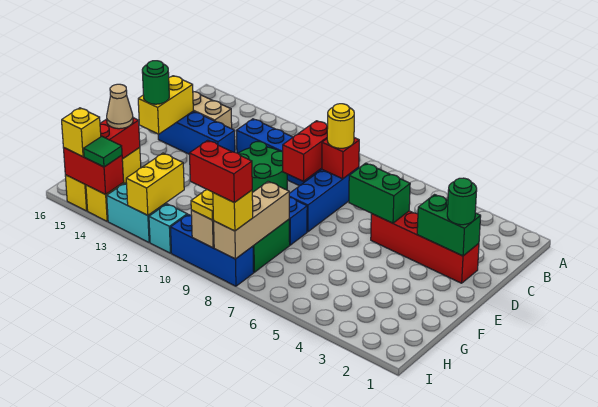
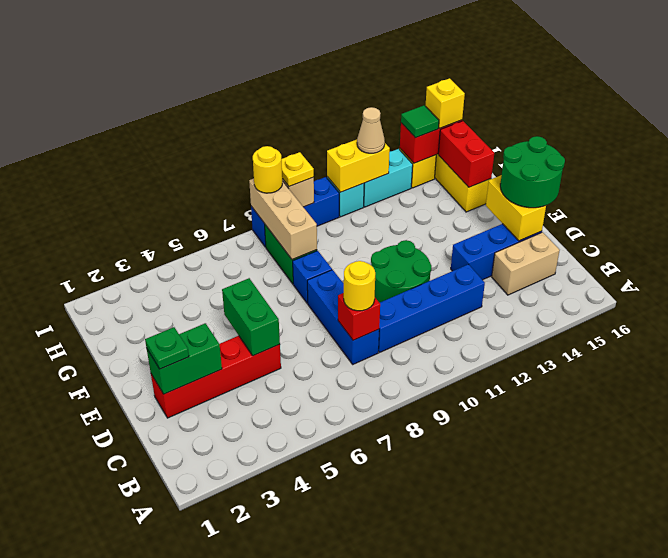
red 1x2 brick [282,121,328,181] -> none
green 1x1 round brick [447,178,477,225] -> green 1x1 plate [145,327,189,369]
green 1x2 brick [349,163,410,223] -> green 1x2 brick turned to [222,278,280,356]
green 1x1 round brick [142,61,169,104] -> green 2x2 round brick [500,136,565,208]
tan 1x1 cone [107,84,133,129] -> tan 1x1 cone moved to [357,107,385,153]
yellow 1x2 brick [126,153,184,215] -> yellow 1x2 brick turned to [327,139,390,192]
yellow 1x1 brick [213,190,253,231] -> yellow 1x1 round brick [253,146,282,193]
red 1x2 brick [189,140,252,202] -> none

